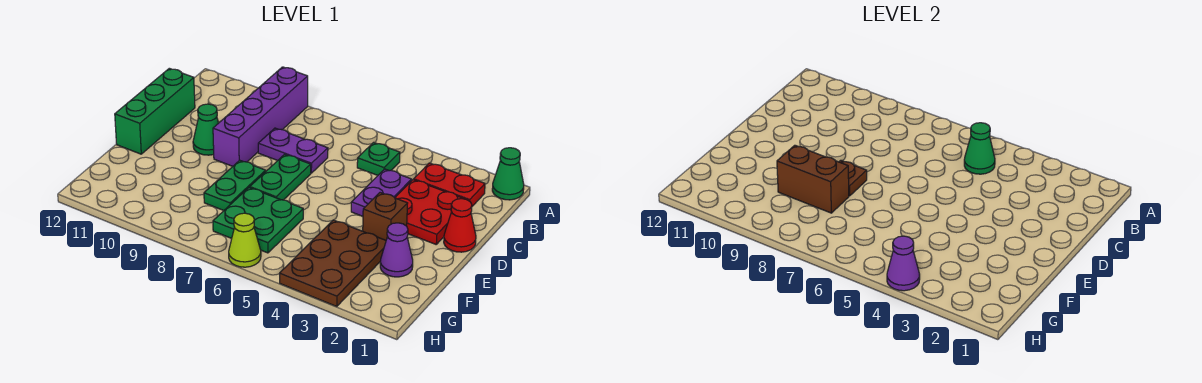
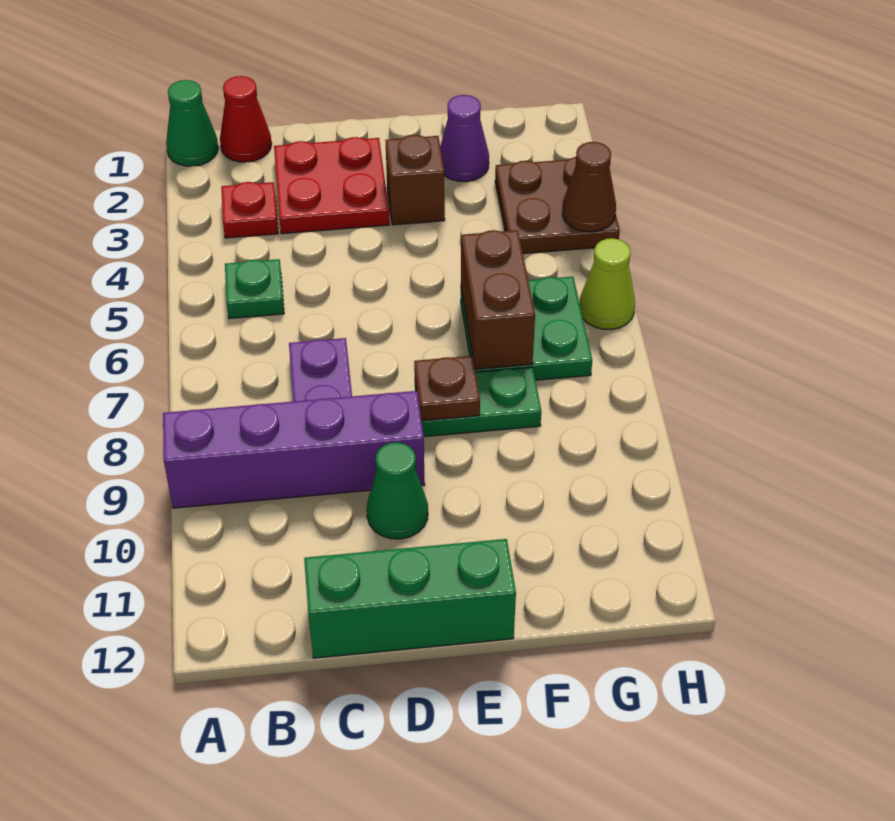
red 1x2 plate [413,163,485,206] -> red 1x1 plate [221,182,278,238]
green 1x1 cone [964,123,995,174] -> none
purple 1x2 plate [351,169,412,216] -> none
red 1x1 cone [444,199,476,252] -> red 1x1 cone moved to [220,76,272,162]
green 1x2 plate [250,154,311,200] -> none
brown 2x3 plate [280,220,386,307] -> brown 2x2 plate [495,157,620,254]
brown 1x2 brick [777,145,849,213] -> brown 1x2 brick moved to [461,230,535,369]
purple 1x1 cone [887,236,920,291] -> brown 1x1 cone [562,142,616,232]

